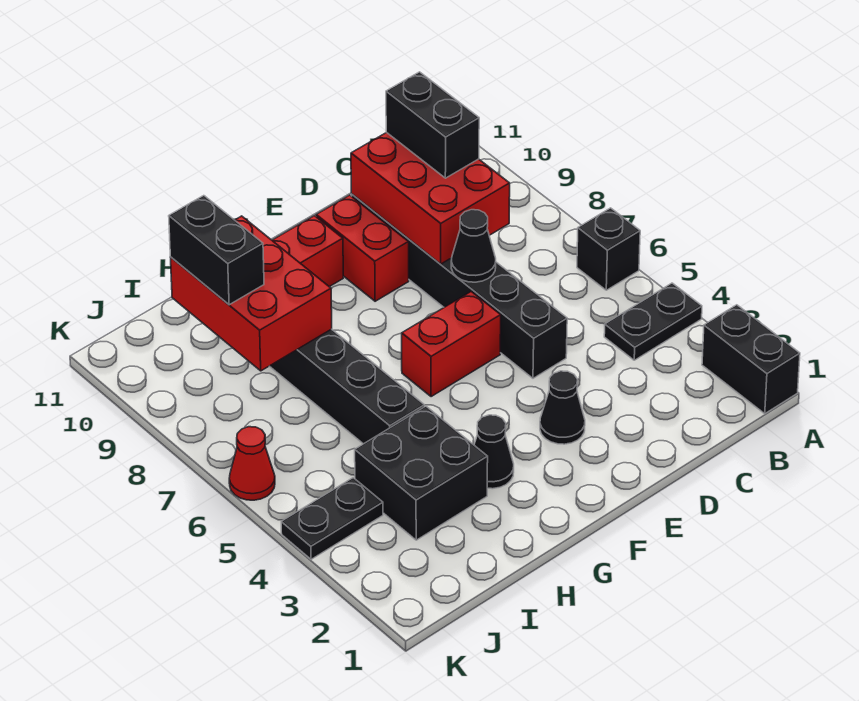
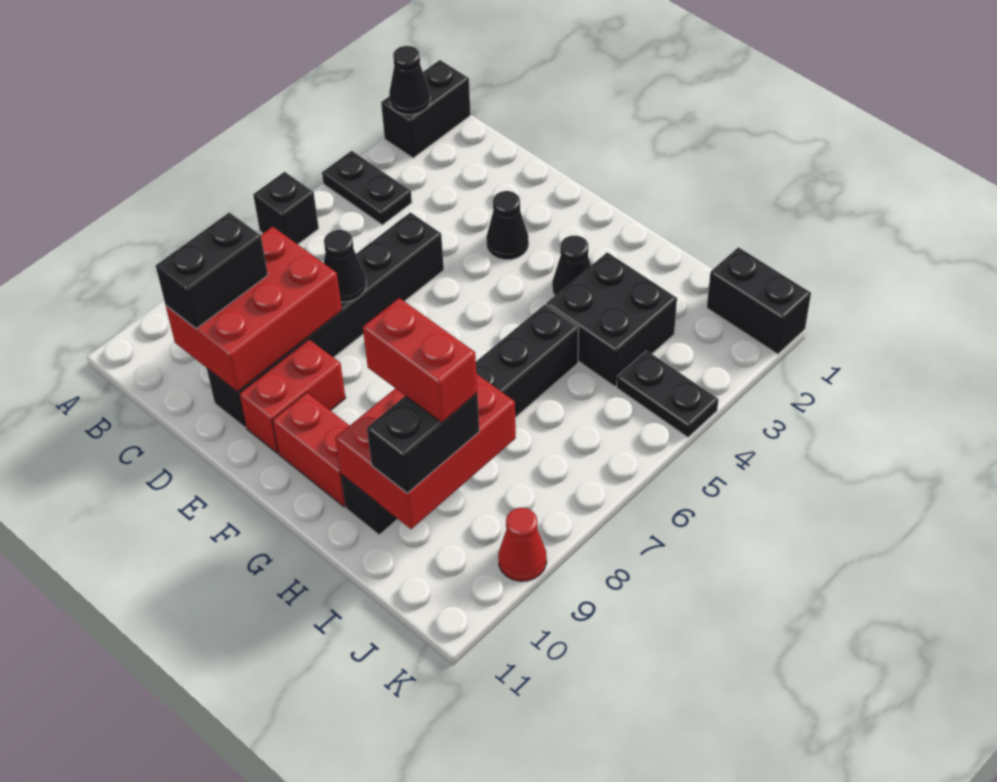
none -> black 1x1 cone [389,46,430,115]
red 1x2 brick [402,292,501,397] -> red 1x2 brick moved to [363,298,477,423]
none -> black 1x2 brick [707,247,811,354]
red 1x1 cone [229,427,275,500] -> red 1x1 cone moved to [498,508,547,581]

